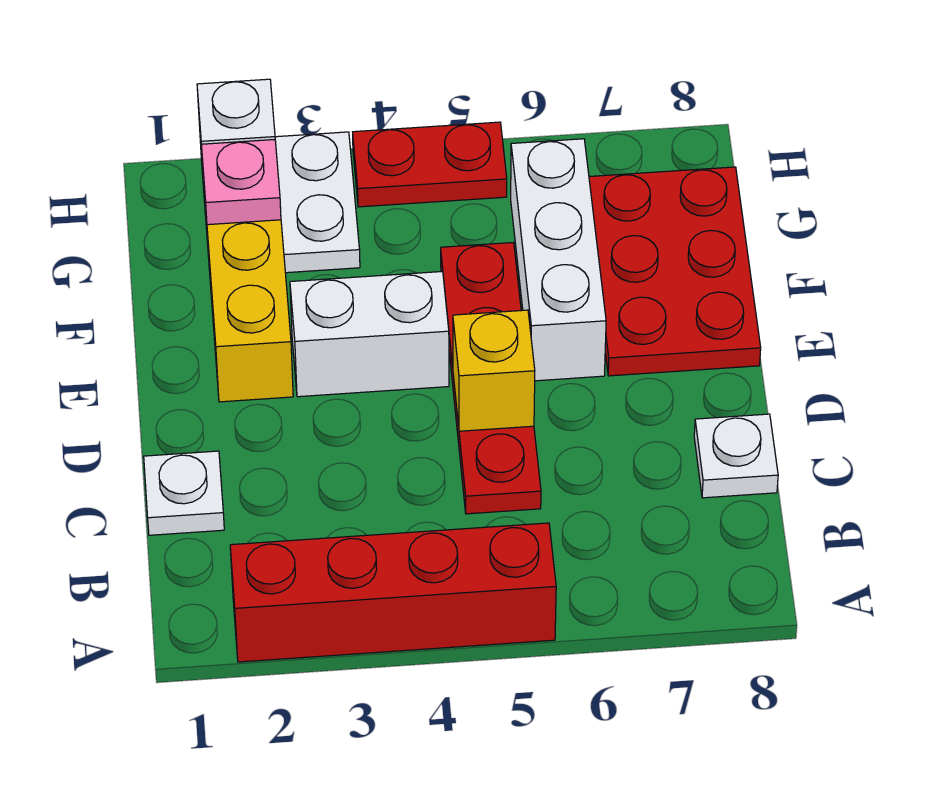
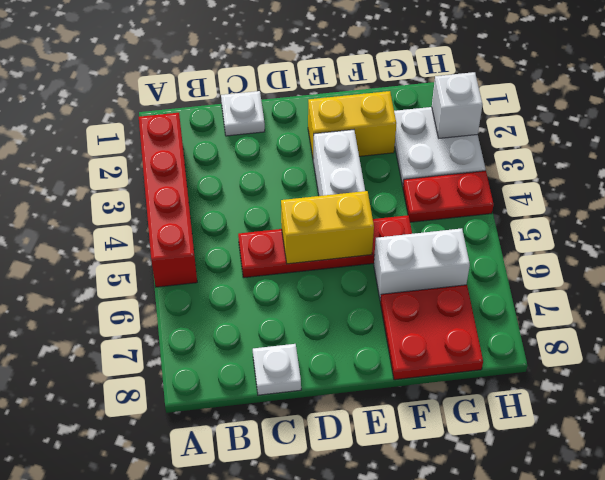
yellow 1x1 brick [453,310,535,431] -> yellow 1x2 brick [281,191,374,264]
white 1x3 brick [511,139,606,381] -> white 1x2 brick [374,228,470,301]
red 2x3 plate [589,167,761,376] -> red 2x2 plate [380,285,483,380]
pink 1x1 brick [201,140,281,253] -> none
red 1x2 plate [353,122,507,207] -> red 1x2 plate turned to [403,171,494,222]

